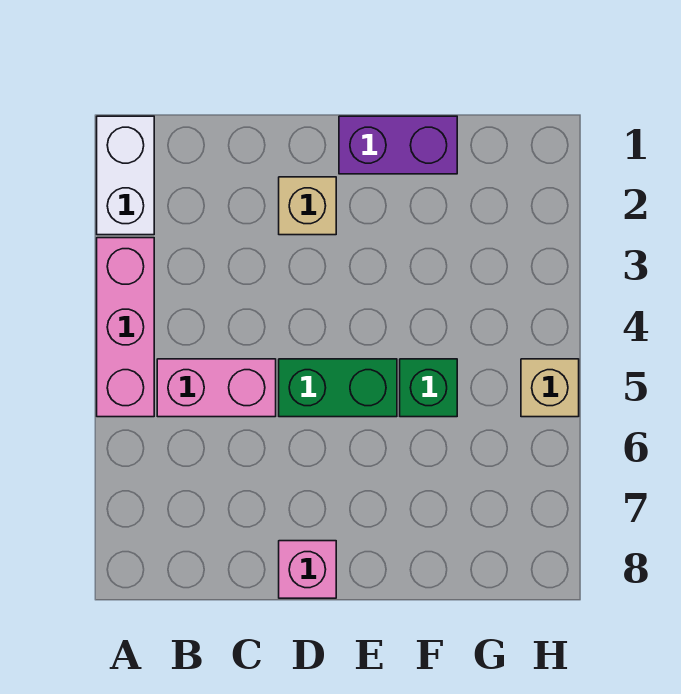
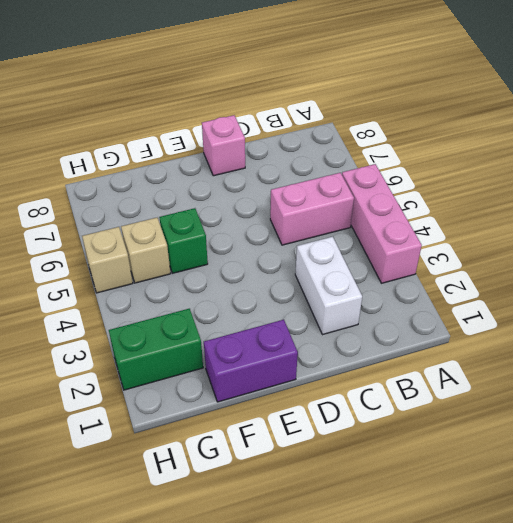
white 1x2 brick [97,116,154,235] -> white 1x2 brick moved to [295,237,362,335]
tan 1x1 brick [279,177,336,235] -> tan 1x1 brick moved to [121,218,171,283]
green 1x2 brick [279,359,397,417] -> green 1x2 brick moved to [109,309,203,390]

